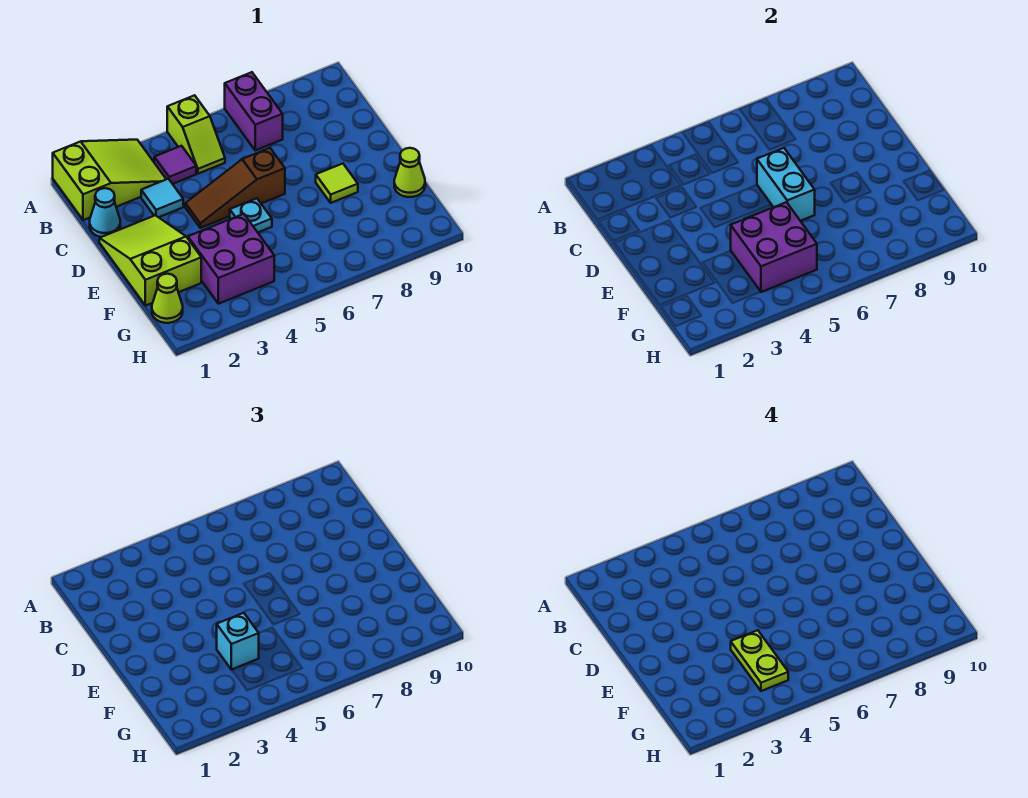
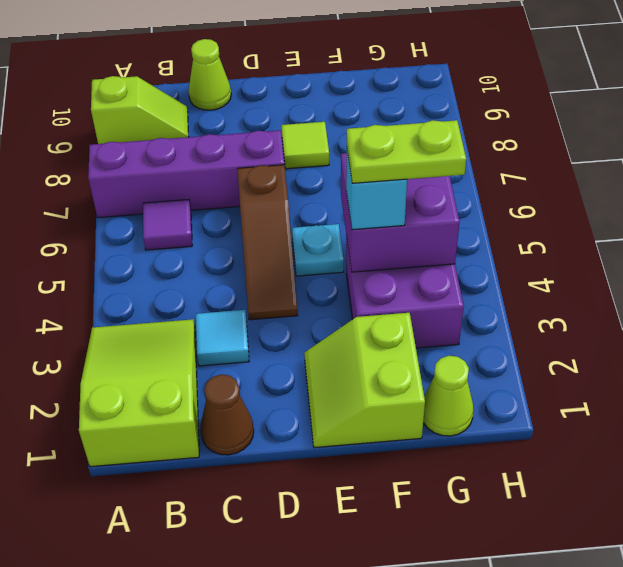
lime 1x2 slope [167,95,225,174] -> lime 1x2 slope moved to [91,76,189,144]
purple 1x2 brick [225,72,283,150] -> purple 1x4 brick [88,130,284,218]
purple 1x1 tile [154,146,196,184] -> purple 1x1 tile moved to [143,199,192,250]
cyan 1x1 cone [90,188,120,237] -> brown 1x1 cone [200,374,254,455]
lime 2x3 slope [99,215,201,306] -> lime 2x2 slope [304,313,425,448]
cyan 1x2 brick [757,148,815,221] -> none
lime 1x1 cone [394,148,425,197] -> lime 1x1 cone moved to [188,39,231,110]

